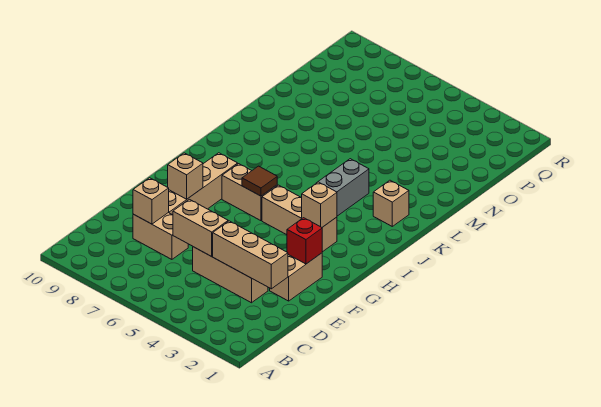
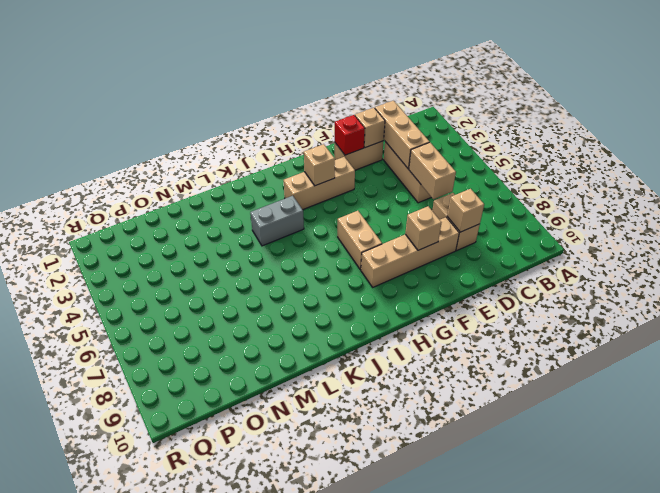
tan 1x3 brick [262,185,337,252] -> tan 1x3 brick turned to [284,157,355,210]
brown 1x1 tile [242,166,277,196] -> none
tan 1x1 brick [373,180,409,226] -> tan 1x1 brick moved to [355,108,385,148]

